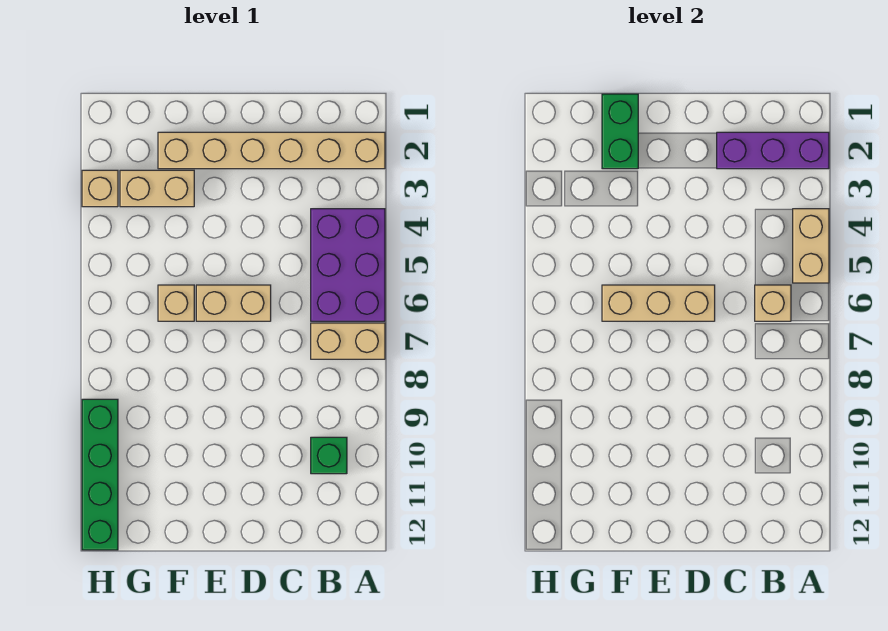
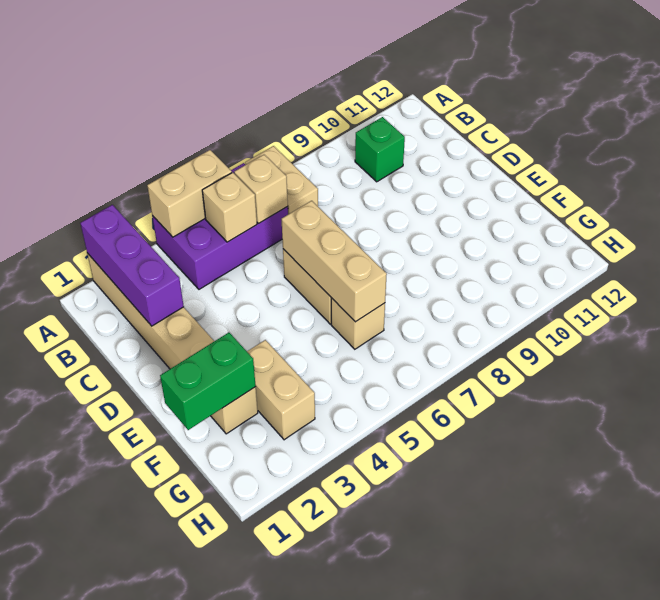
tan 1x1 brick [82,170,118,207] -> tan 1x1 brick moved to [202,172,257,242]
green 1x4 brick [82,399,118,550] -> none

